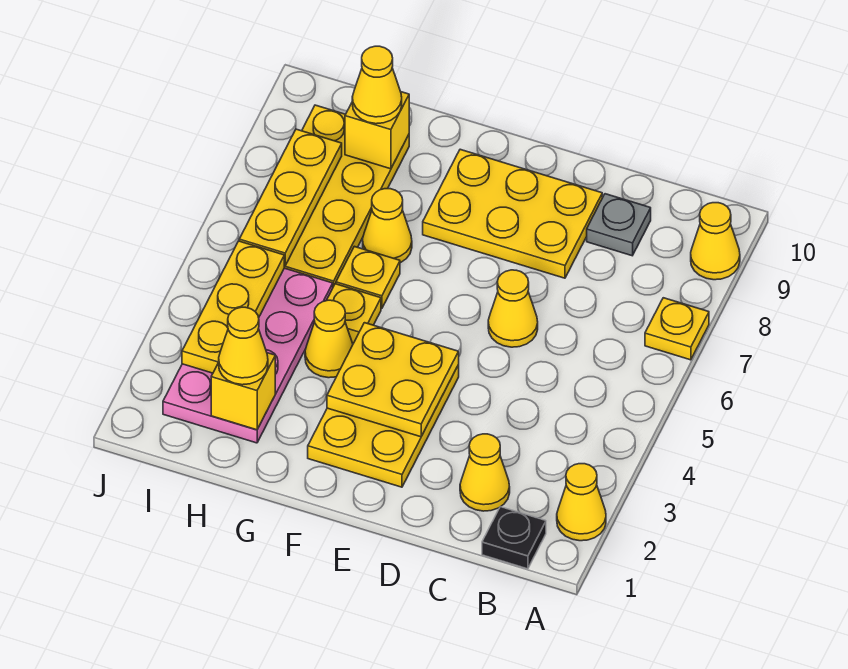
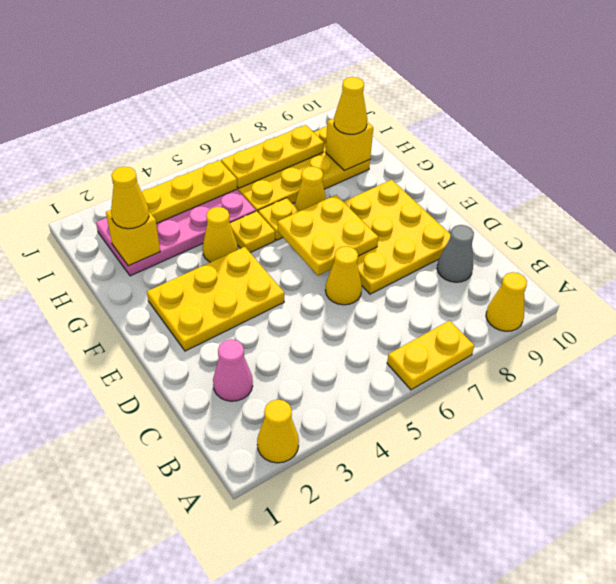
yellow 1x1 plate [645,298,709,360] -> yellow 1x2 plate [387,321,474,390]
black 1x1 plate [482,507,546,569] -> none
yellow 1x1 cone [460,434,510,511] -> pink 1x1 cone [213,340,253,401]
grey 1x1 plate [587,194,651,256] -> grey 1x1 cone [437,225,474,282]
yellow 2x3 plate [423,149,602,278] -> yellow 3x3 plate [344,180,451,294]
yellow 2x2 plate [327,323,459,437] -> yellow 2x2 plate moved to [278,195,378,276]

